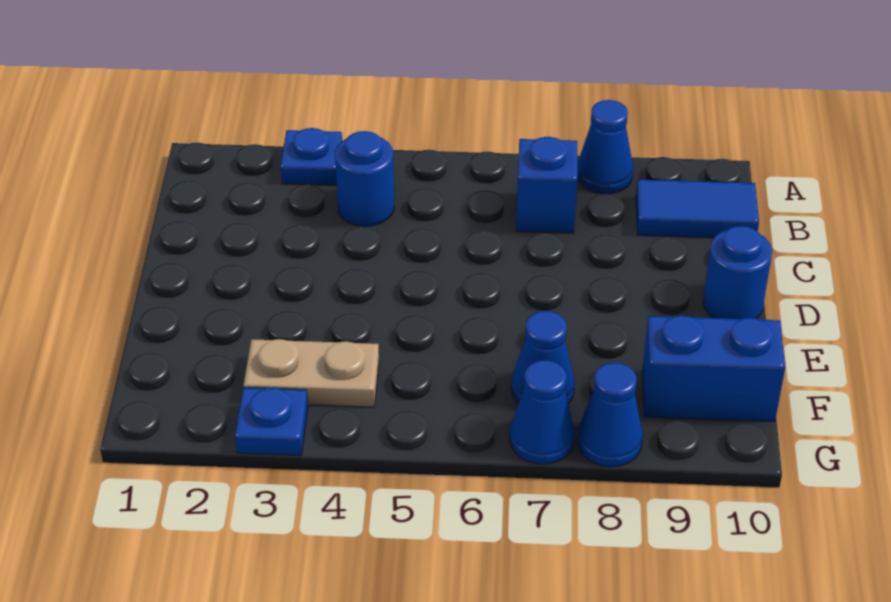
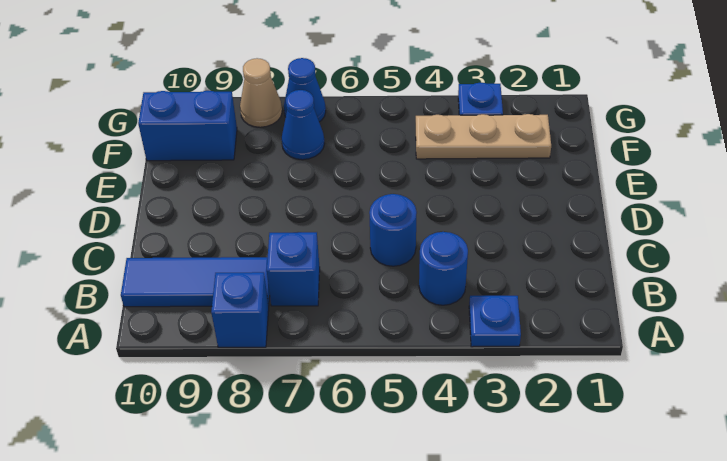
blue 1x1 cone [577,100,633,194] -> blue 1x1 brick [211,272,269,347]
blue 1x2 tile [636,180,759,238] -> blue 1x3 tile [121,257,270,307]
blue 1x1 round brick [703,226,772,319] -> blue 1x1 round brick moved to [369,194,417,266]
tan 1x2 plate [244,339,379,407] -> tan 1x3 plate [416,114,551,159]
blue 1x1 cone [577,363,643,467] -> tan 1x1 cone [240,58,282,127]

